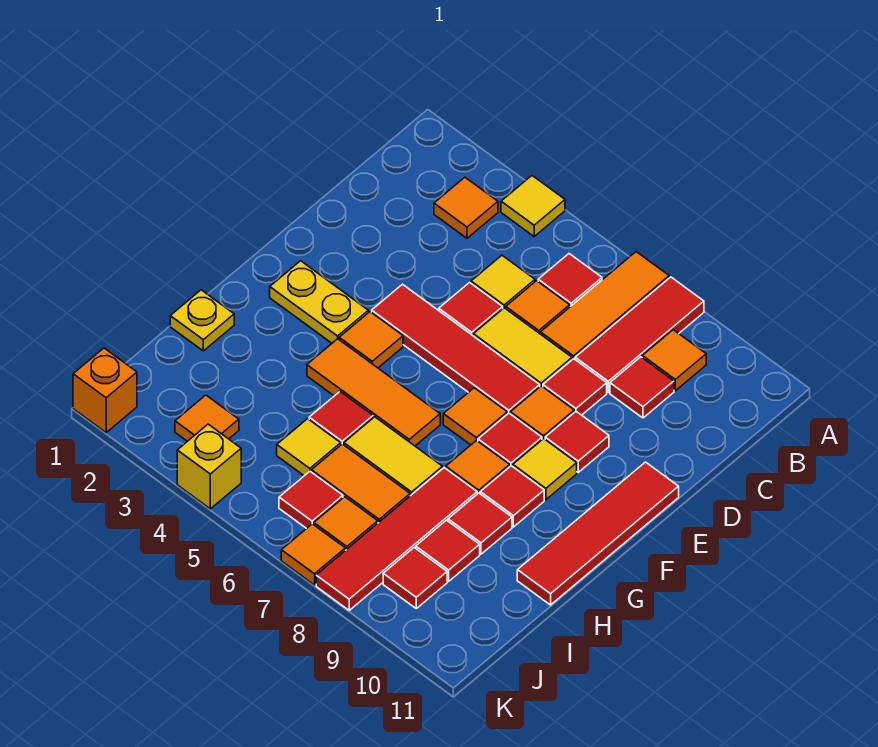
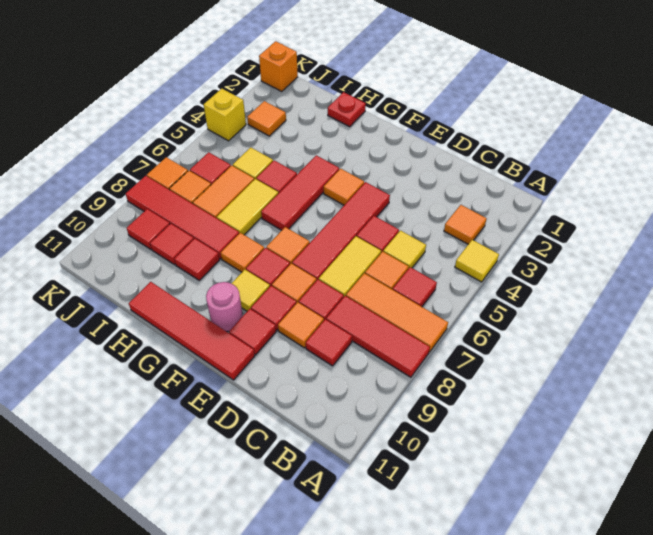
orange 1x1 tile [642,330,706,391] -> orange 1x1 tile moved to [278,302,324,348]
yellow 1x2 plate [270,261,368,343] -> none
none -> pink 1x1 round brick [206,282,243,332]
orange 1x3 tile [307,339,440,446] -> red 1x3 tile [261,155,339,230]
red 1x1 tile [480,466,544,527] -> red 1x1 tile moved to [229,309,276,355]
yellow 1x1 plate [170,290,234,351] -> red 1x1 plate [328,92,366,127]

